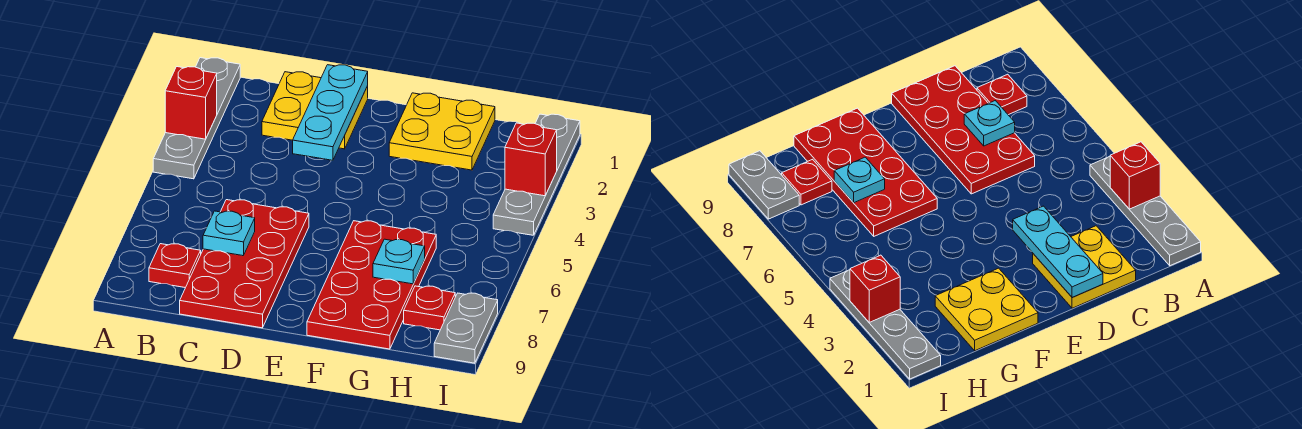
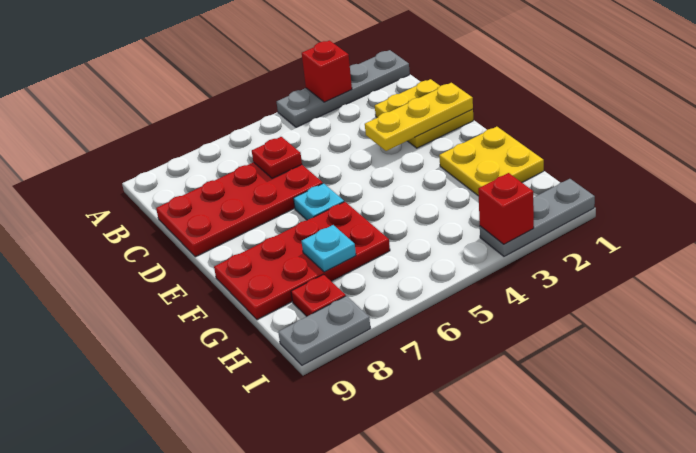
red 1x1 plate [149,244,201,288] -> red 1x1 plate moved to [252,137,302,178]
cyan 1x1 plate [203,211,255,256] -> cyan 1x1 plate moved to [293,183,344,220]
cyan 1x3 plate [293,65,368,160] -> yellow 1x3 plate [365,83,473,151]
grey 1x4 plate [493,114,580,235] -> grey 1x3 plate [480,179,595,256]

